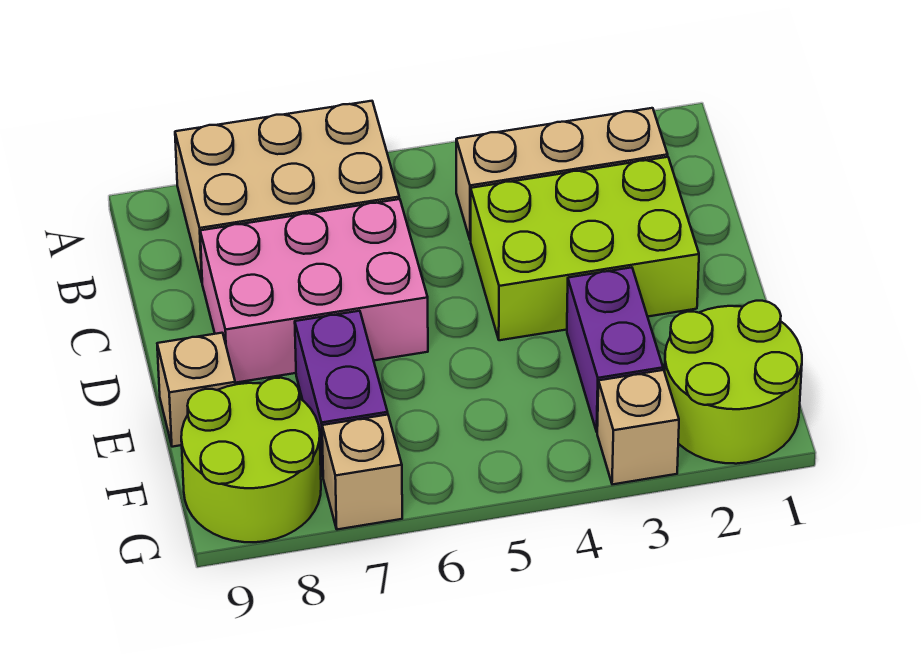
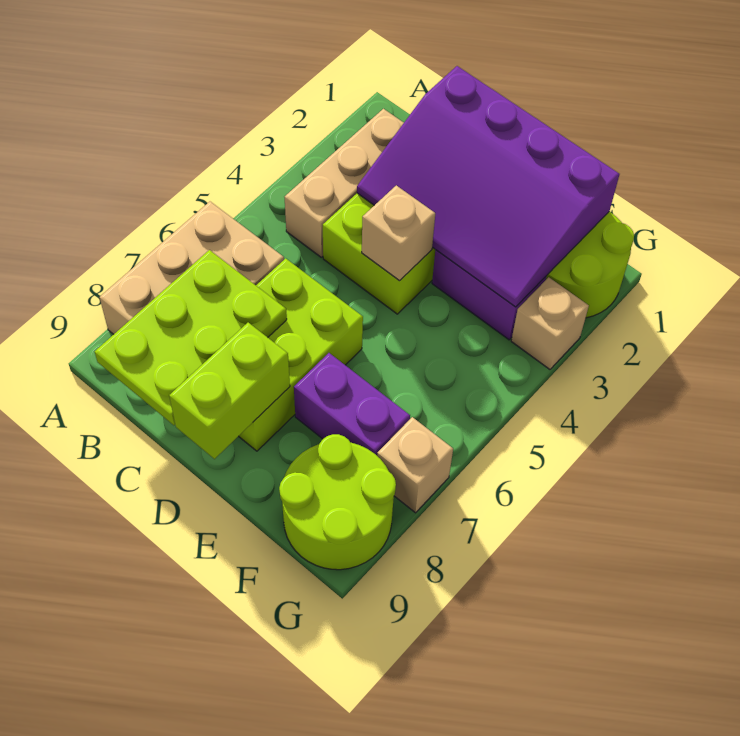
none -> lime 2x3 plate [95,250,287,425]
none -> purple 3x4 slope [357,66,620,307]
pink 2x3 brick [200,199,428,383] -> lime 2x3 brick [239,258,363,451]
none -> lime 1x2 brick [169,323,290,459]
tan 1x1 brick [157,333,235,447] -> tan 1x1 brick moved to [362,185,435,281]

